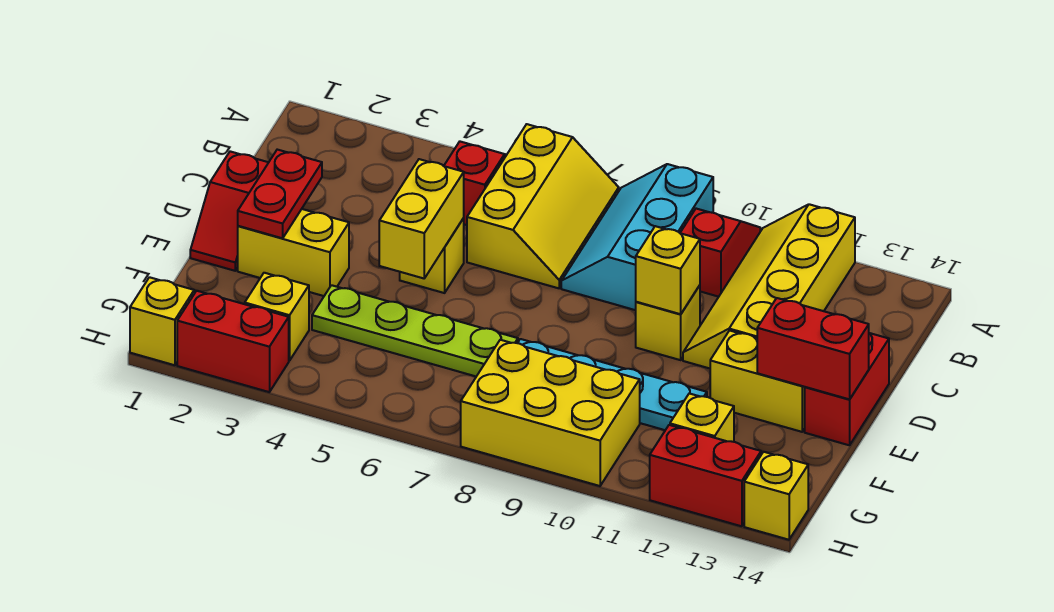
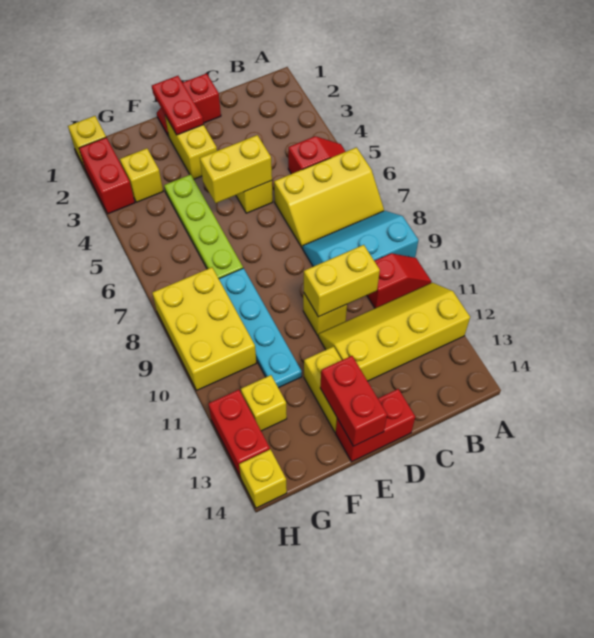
red 1x2 plate [238,150,322,238] -> red 1x2 plate turned to [152,76,204,135]
yellow 1x1 brick [636,226,700,314] -> yellow 1x2 brick [304,245,380,317]

